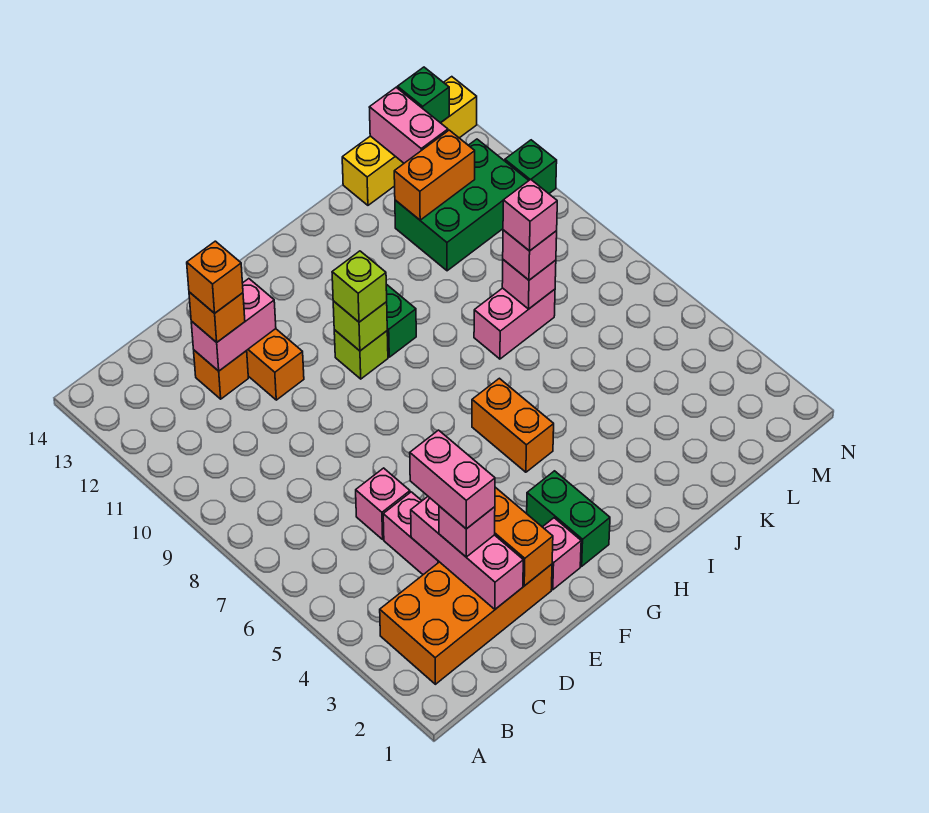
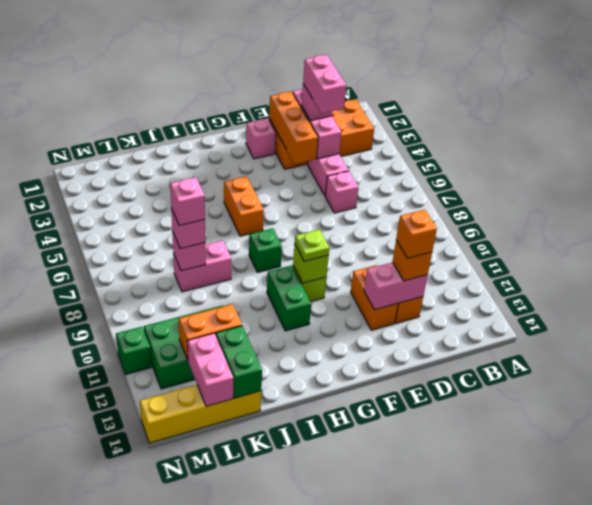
green 1x2 brick [527,471,610,566] -> green 1x2 brick moved to [216,326,262,398]
lime 1x1 brick [332,251,387,322] -> lime 1x1 plate [295,230,329,261]
green 1x1 brick [398,67,449,123] -> green 1x1 brick moved to [249,228,282,272]

